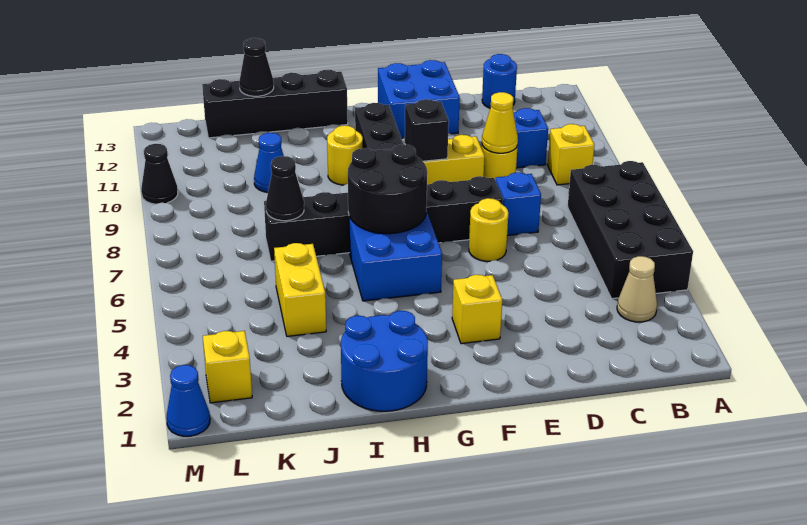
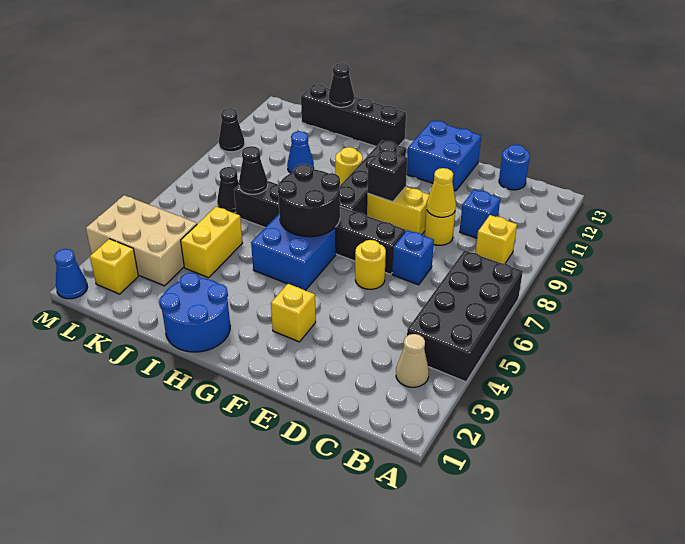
none -> tan 2x3 brick [86,195,197,286]
none -> black 1x1 cone [217,167,239,213]

